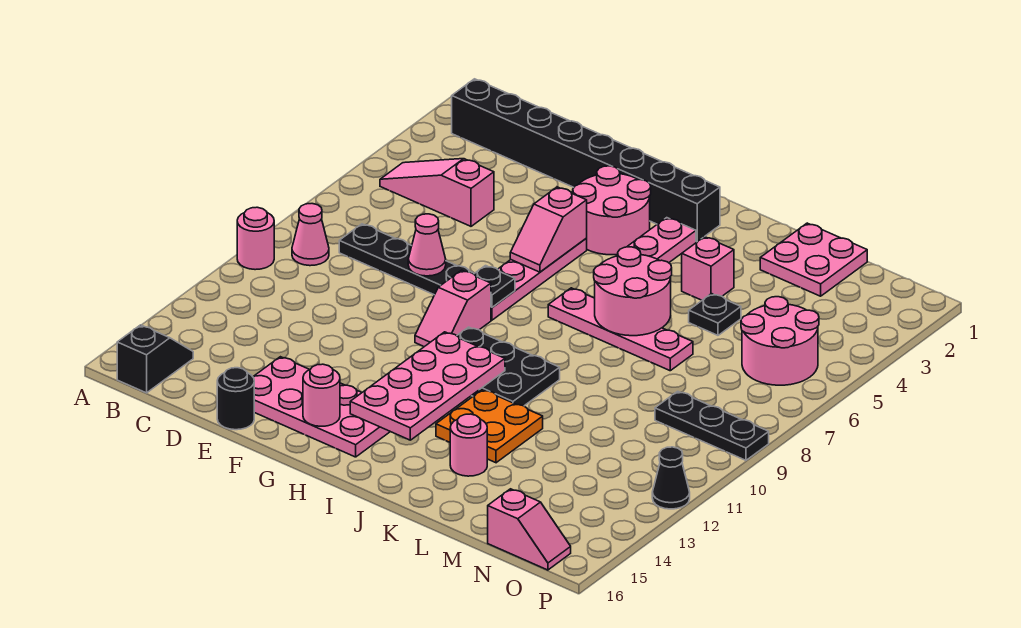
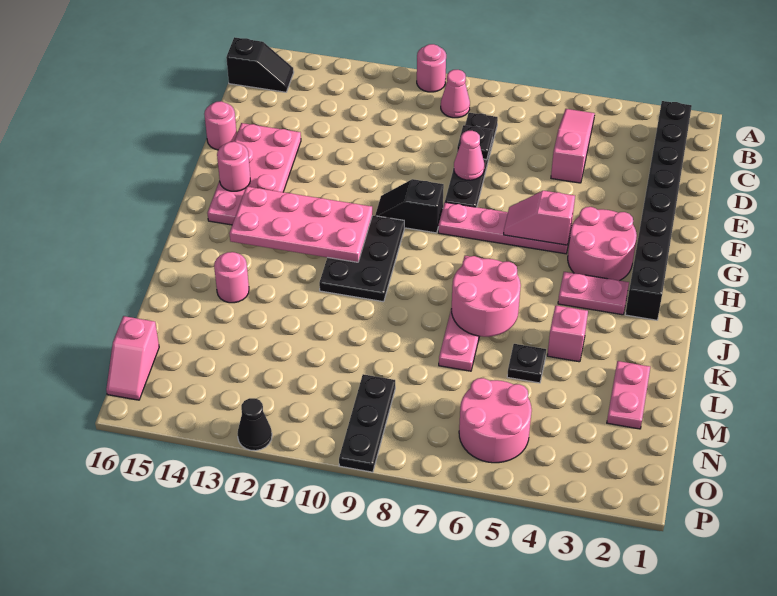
black 1x1 round brick [217,368,254,430] -> pink 1x1 round brick [204,101,237,150]
black 1x1 plate [474,266,515,307] -> black 1x1 plate moved to [457,125,493,160]
pink 1x2 slope [415,270,491,347] -> black 1x2 slope [375,179,444,233]
orange 2x2 plate [436,390,543,463] -> none
pink 2x2 plate [760,223,867,296] -> pink 1x2 plate [607,361,650,429]

